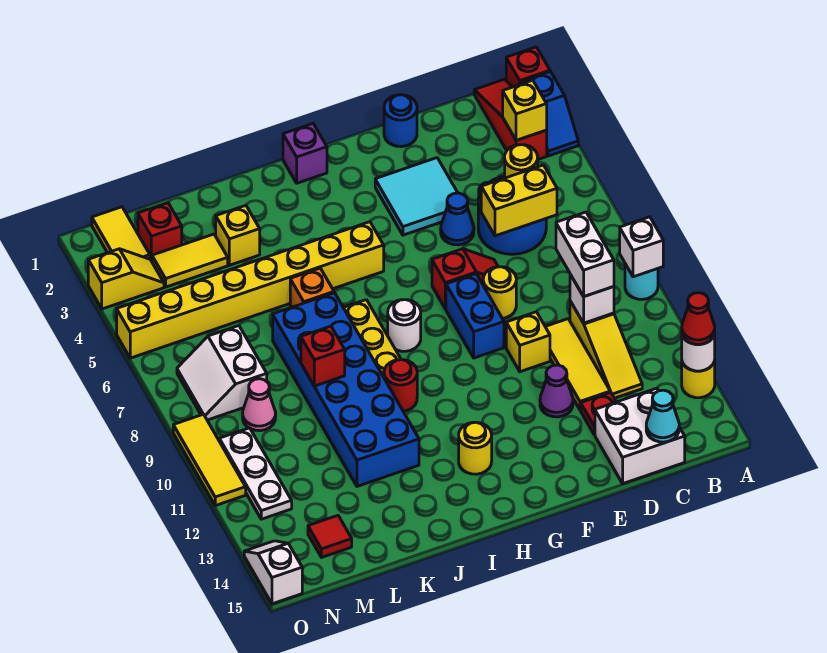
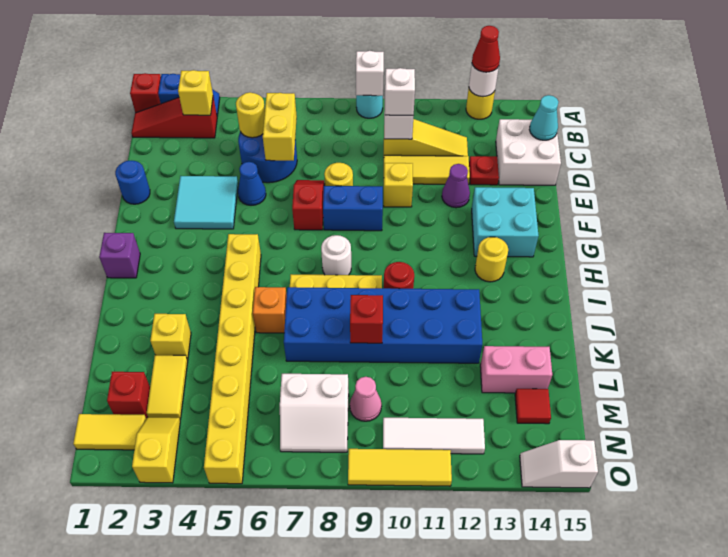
white 1x2 brick [556,212,614,297] -> white 1x1 brick [385,68,415,115]
none -> cyan 2x2 brick [472,187,539,257]
none -> pink 1x2 brick [480,346,552,393]
white 1x3 plate [219,428,292,519] -> white 1x3 tile [383,418,485,454]

